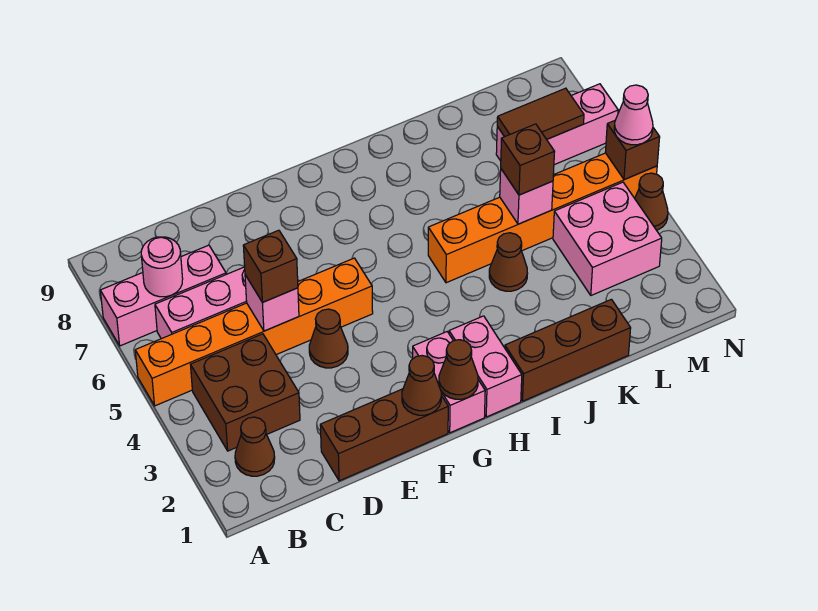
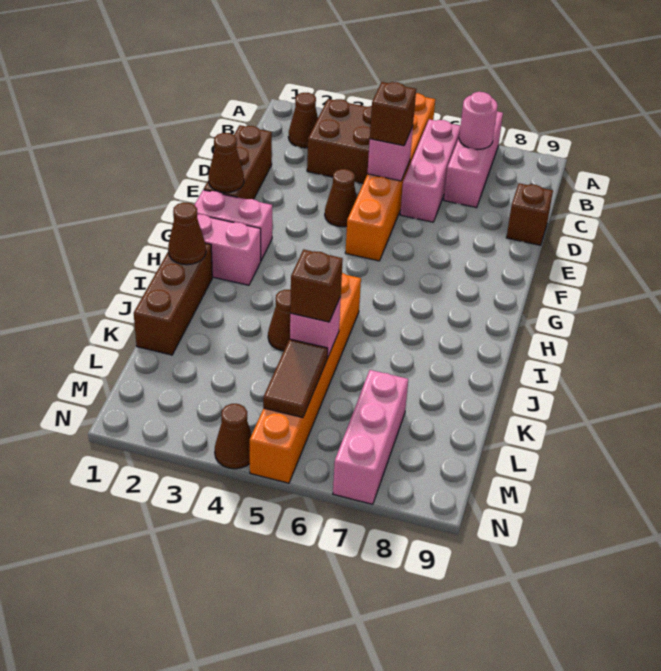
brown 1x1 cone [439,340,478,399] -> brown 1x1 cone moved to [168,202,206,265]
pink 2x2 brick [553,182,662,295] -> none
brown 1x2 tile [497,88,584,139] -> brown 1x2 tile moved to [263,339,328,418]
brown 1x1 brick [605,121,660,180] -> brown 1x1 brick moved to [507,183,553,245]
pink 1x1 cone [614,85,653,145] -> none

